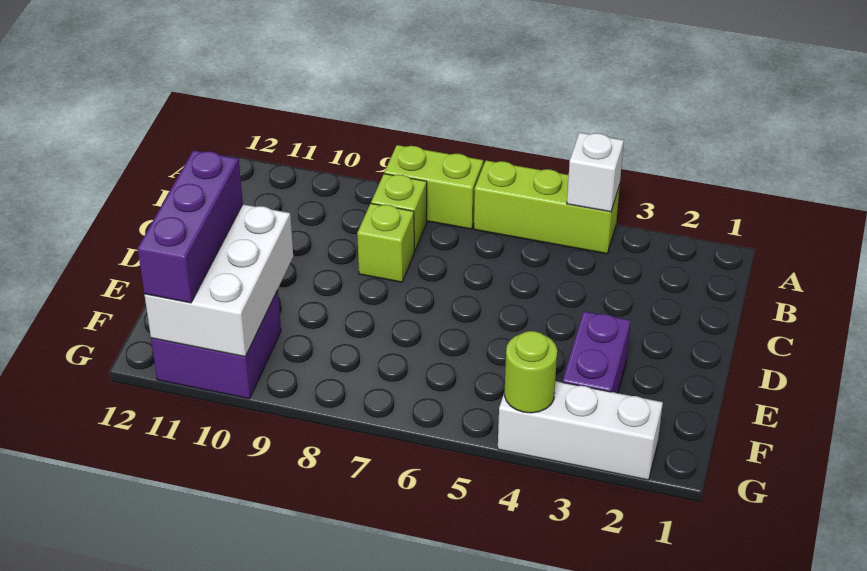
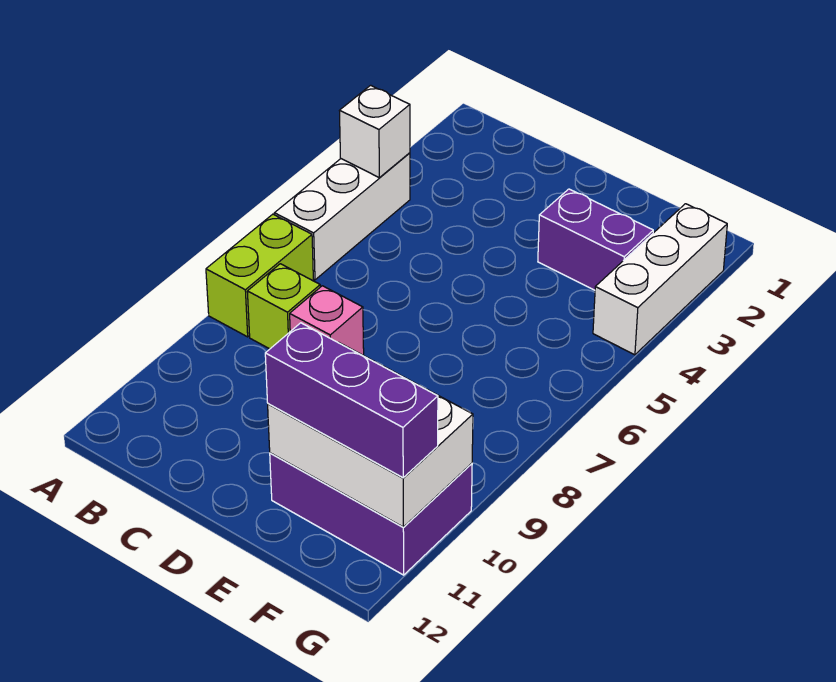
lime 1x3 brick [474,161,620,254] -> white 1x3 brick [274,153,410,280]
lime 1x1 brick [357,204,414,282] -> pink 1x1 brick [290,286,364,355]
purple 2x2 brick [151,290,281,399] -> purple 2x3 brick [270,453,472,575]
lime 1x1 round brick [504,331,557,413] -> none

